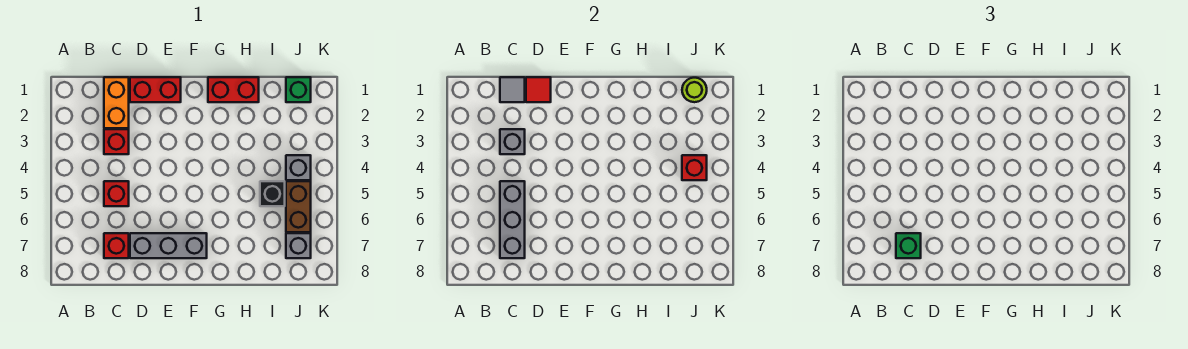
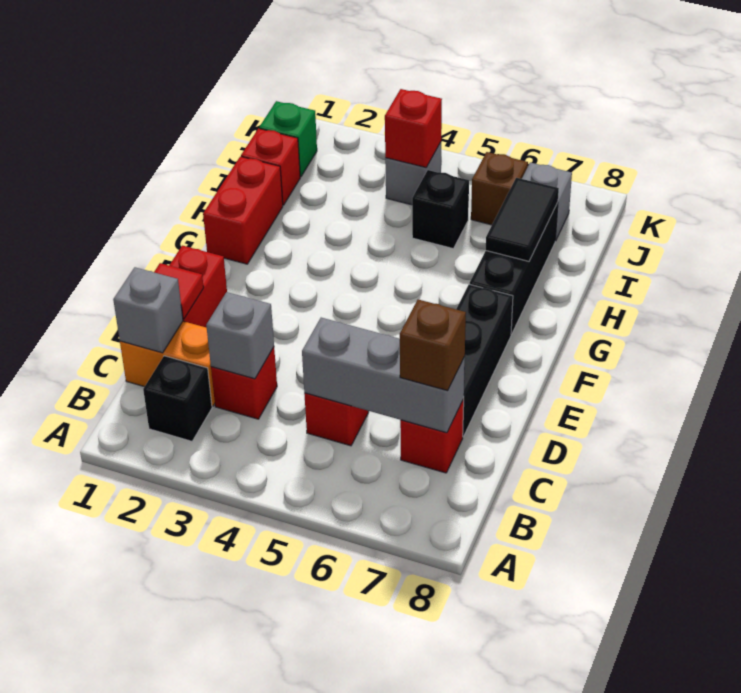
none -> black 1x1 brick [143,356,212,441]
grey 1x1 tile [500,77,525,102] -> grey 1x1 brick [113,267,183,353]
green 1x1 brick [896,233,921,258] -> brown 1x1 brick [400,299,466,391]
grey 1x3 brick [130,233,207,258] -> black 1x3 brick [456,284,513,437]
none -> black 1x3 brick [470,202,558,334]
none -> black 1x2 tile [486,178,559,261]
none -> red 1x1 brick [241,128,300,205]
lime 1x1 round brick [682,78,707,102] -> none
brown 1x2 brick [286,181,311,232] -> brown 1x1 brick [471,152,528,225]

